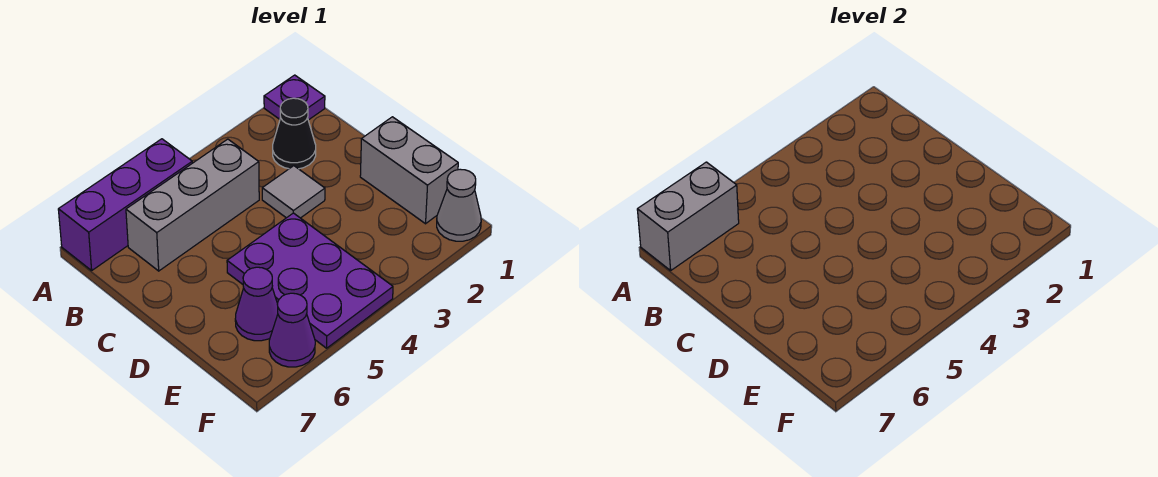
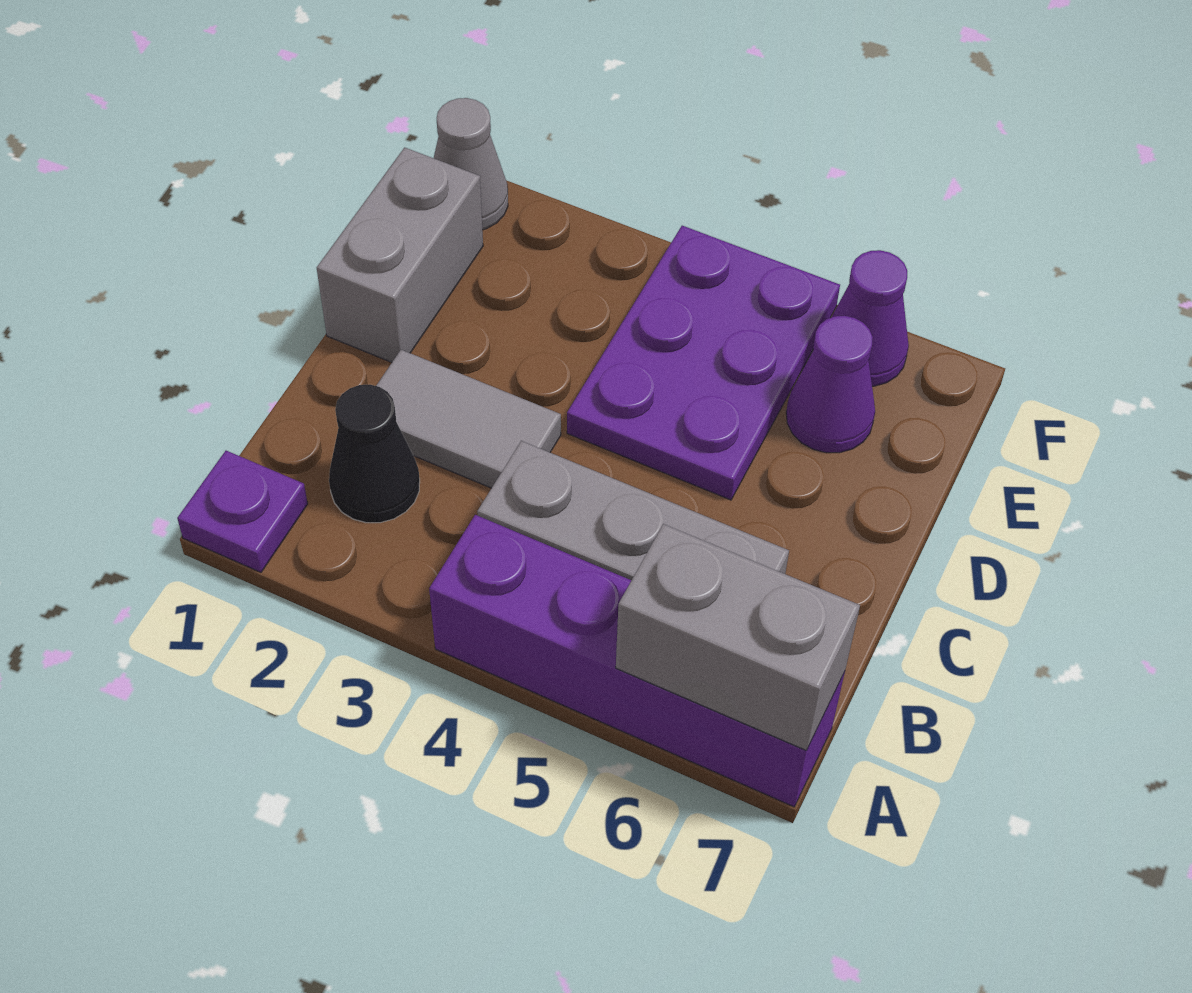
purple 1x3 brick [58,139,192,270] -> purple 1x4 brick [429,515,845,807]
grey 1x1 tile [262,166,325,218] -> grey 1x2 tile [376,350,561,488]

